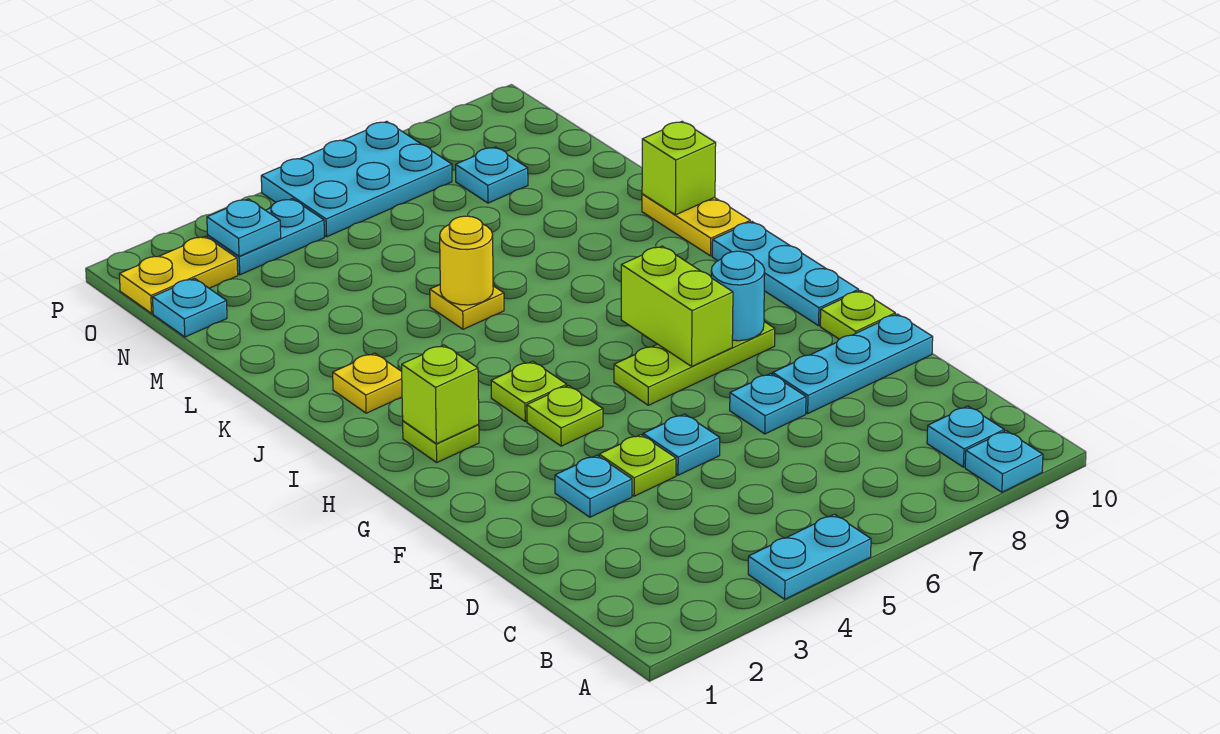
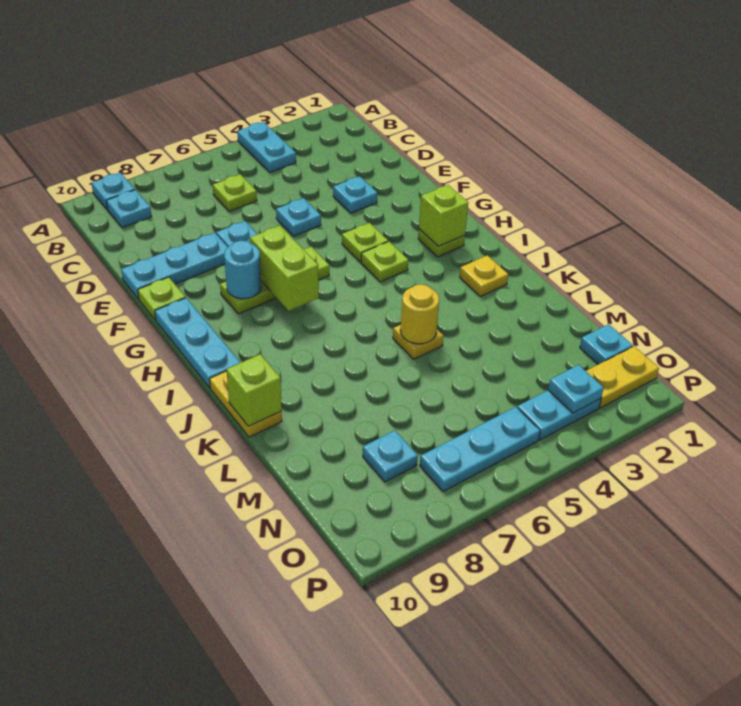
cyan 1x2 plate [748,514,871,599] -> cyan 1x2 plate turned to [237,122,296,172]
lime 1x1 plate [599,435,676,496] -> lime 1x1 plate moved to [213,174,257,211]
cyan 2x3 plate [261,121,452,237] -> cyan 1x3 plate [420,407,540,492]

